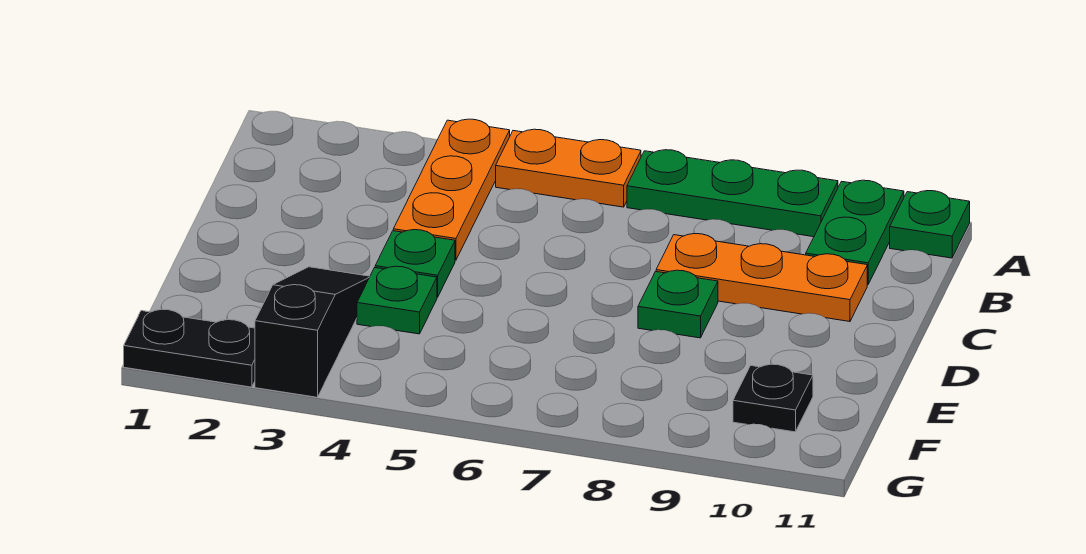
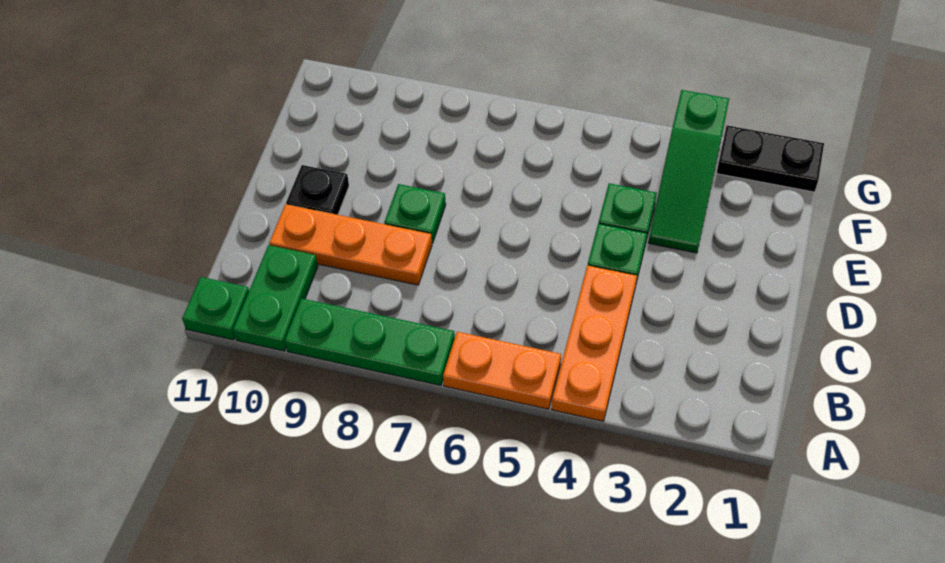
black 1x3 slope [255,267,370,397] -> green 1x3 slope [648,90,729,253]
black 1x1 plate [733,364,813,432] -> black 1x1 plate moved to [286,165,349,215]

